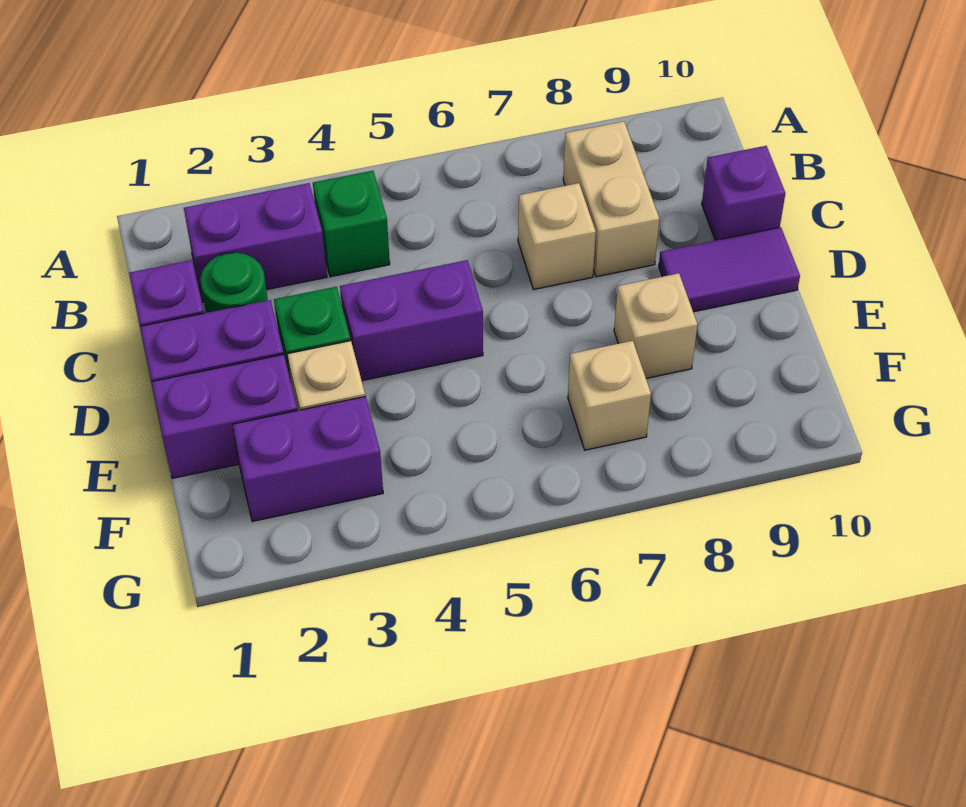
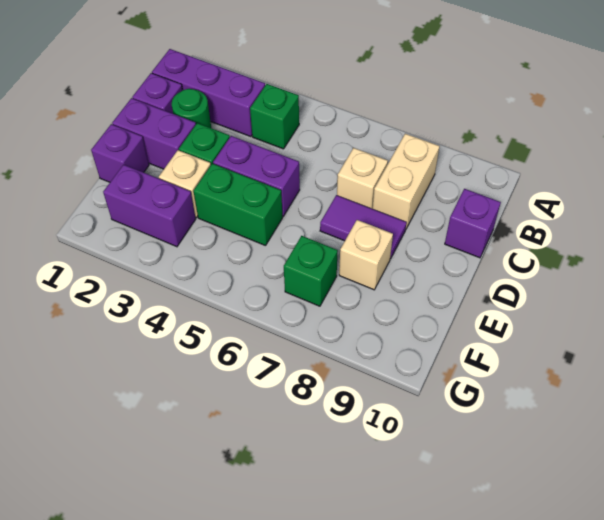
purple 1x2 brick [184,183,327,302] -> purple 1x3 brick [152,49,265,137]
purple 1x2 tile [659,227,800,312] -> purple 1x2 tile moved to [320,195,407,259]
purple 1x2 brick [152,354,297,478] -> purple 1x1 brick [91,124,149,182]
none -> green 1x2 brick [194,163,283,246]
tan 1x1 brick [568,341,651,450] -> green 1x1 brick [284,236,338,306]

